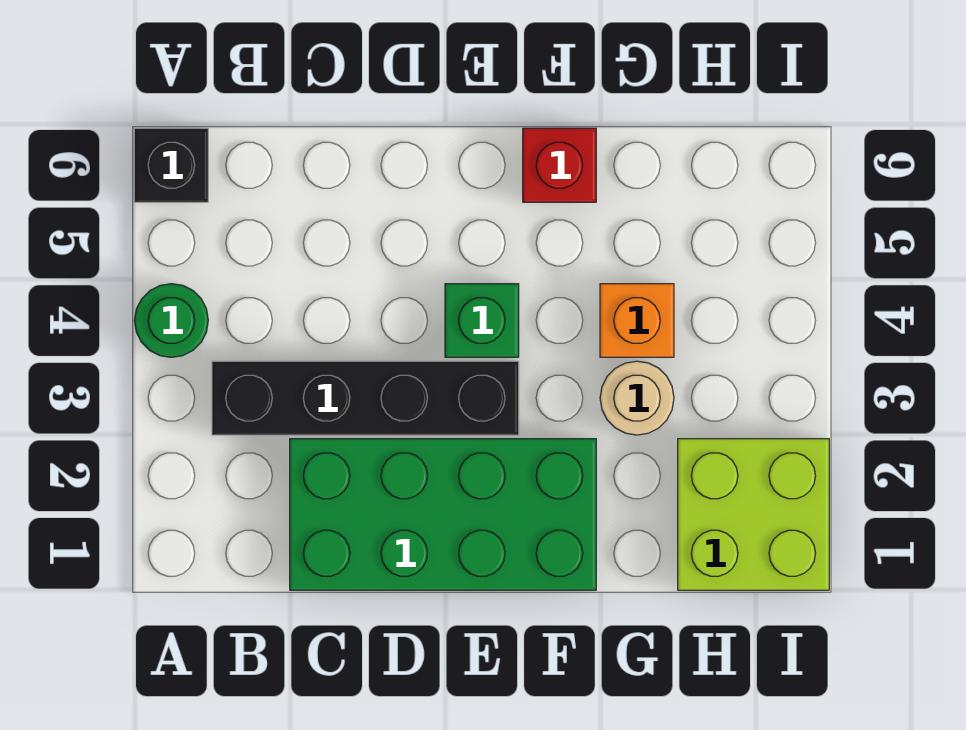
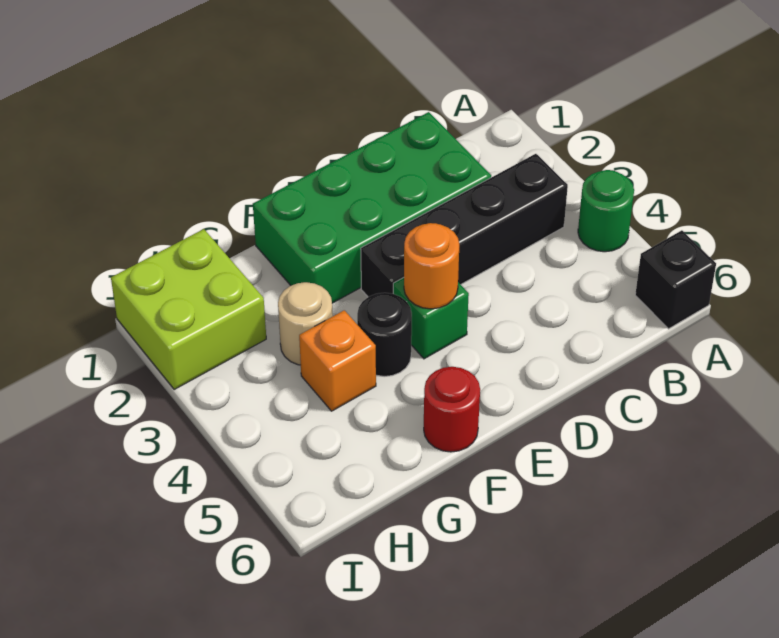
none -> orange 1x1 round brick [404,223,459,309]
none -> black 1x1 round brick [357,293,412,377]
red 1x1 brick [523,128,596,202] -> red 1x1 round brick [424,367,480,452]

